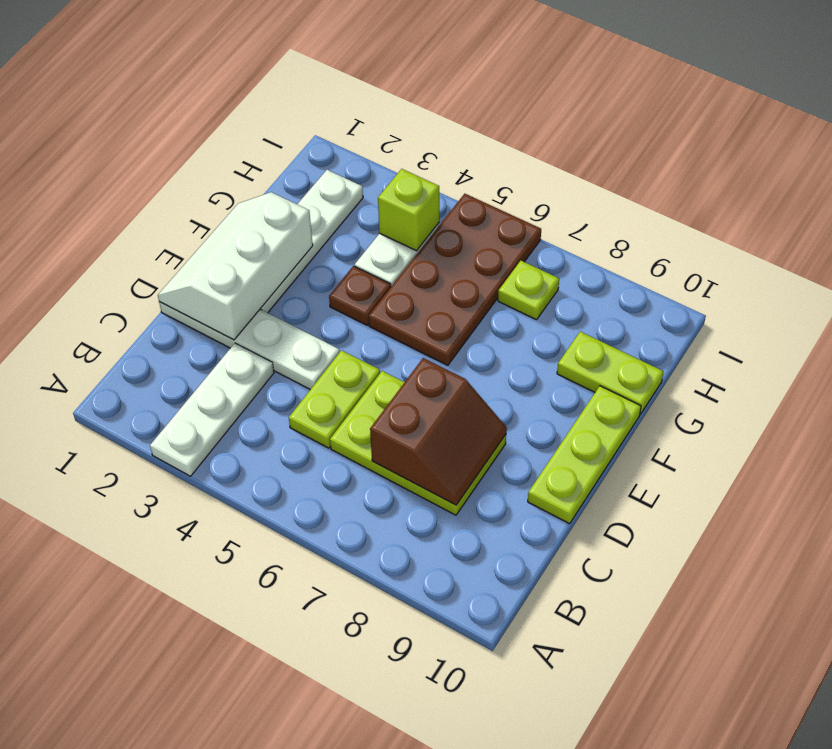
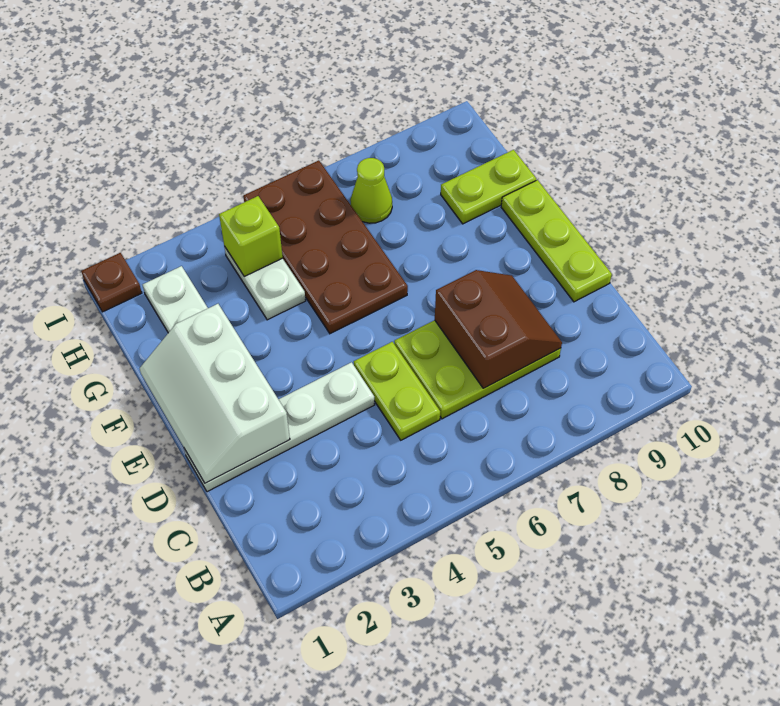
white 1x3 plate [150,343,274,476] -> none
brown 1x1 plate [329,266,391,325] -> brown 1x1 plate moved to [81,253,142,312]
lime 1x1 plate [498,261,559,320] -> lime 1x1 cone [350,158,392,223]

